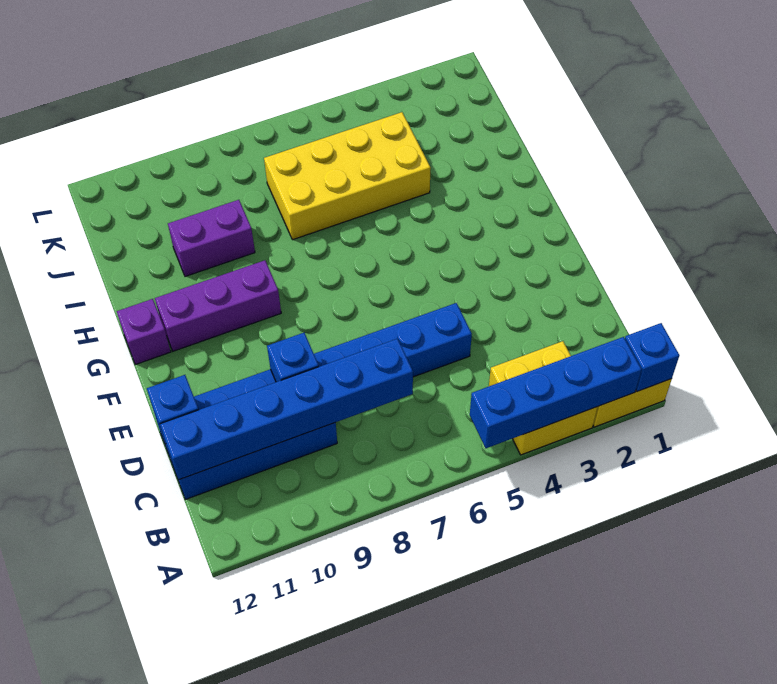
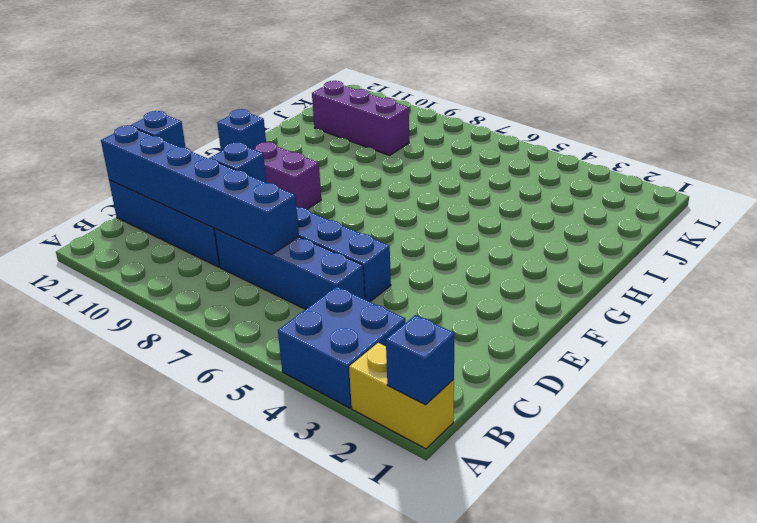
blue 1x4 brick [470,337,642,448] -> blue 1x4 brick moved to [214,229,365,309]
yellow 2x2 brick [489,341,597,455] -> blue 2x2 brick [278,287,405,408]
purple 1x3 brick [155,260,281,351] -> purple 1x3 brick moved to [312,81,409,155]
purple 1x1 brick [117,299,171,365] -> blue 1x1 brick [217,109,266,151]
yellow 2x4 brick [264,112,431,240] -> none
purple 1x2 brick [168,200,255,276] -> purple 1x2 brick moved to [254,142,321,209]

